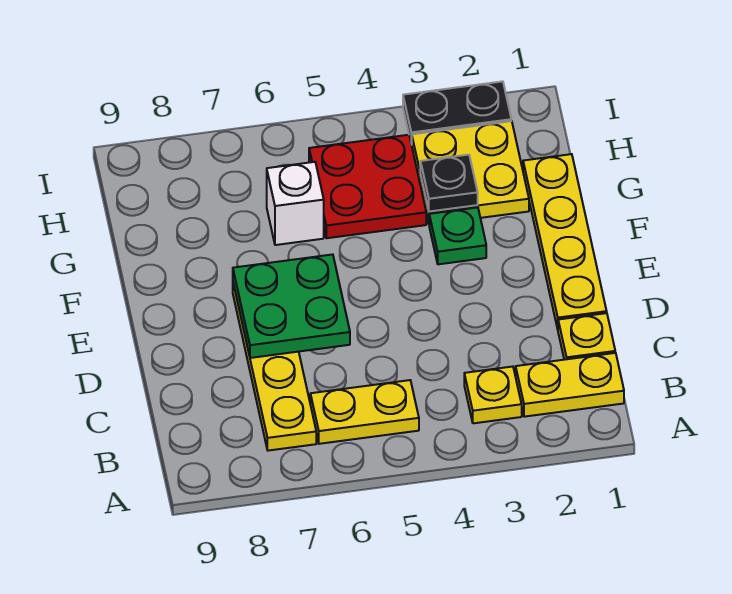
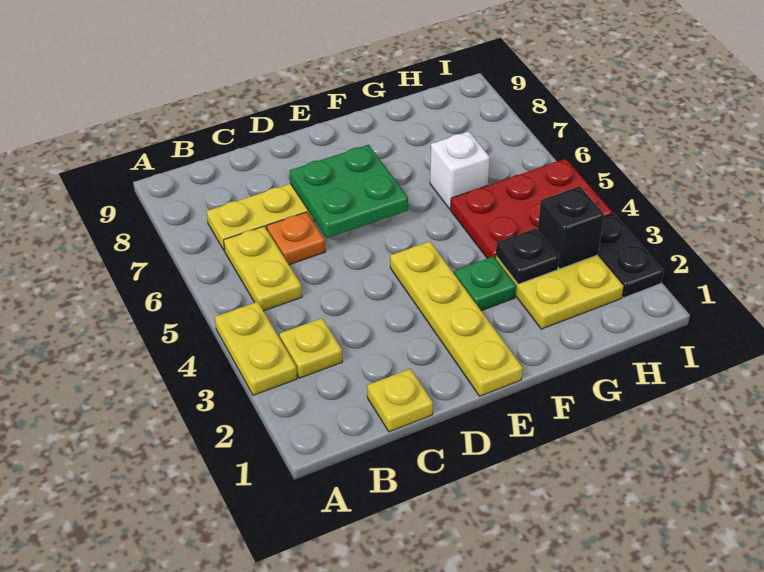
yellow 1x2 plate [516,353,624,417] -> yellow 1x2 plate moved to [215,302,297,395]
none -> orange 1x1 plate [267,212,325,265]
yellow 1x4 plate [523,154,607,329] -> yellow 1x4 plate turned to [390,241,523,396]
red 2x2 plate [309,135,426,238] -> red 2x3 plate [451,159,612,259]
none -> black 1x1 brick [538,186,604,269]

